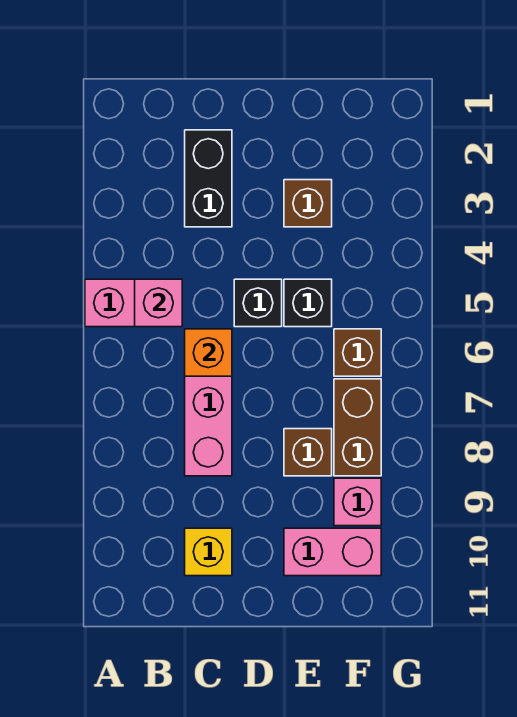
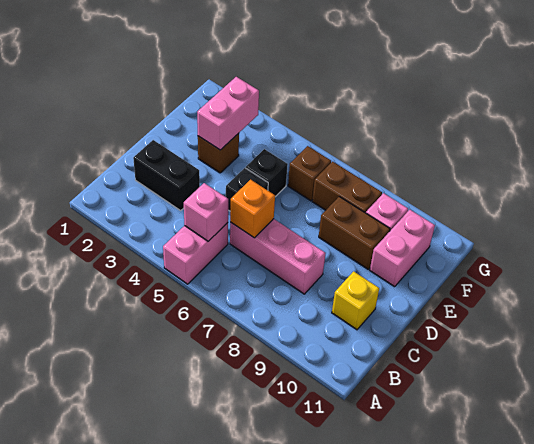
none -> pink 1x2 brick [197,77,259,150]
brown 1x1 brick [284,429,332,476] -> brown 1x2 brick [319,197,390,269]

